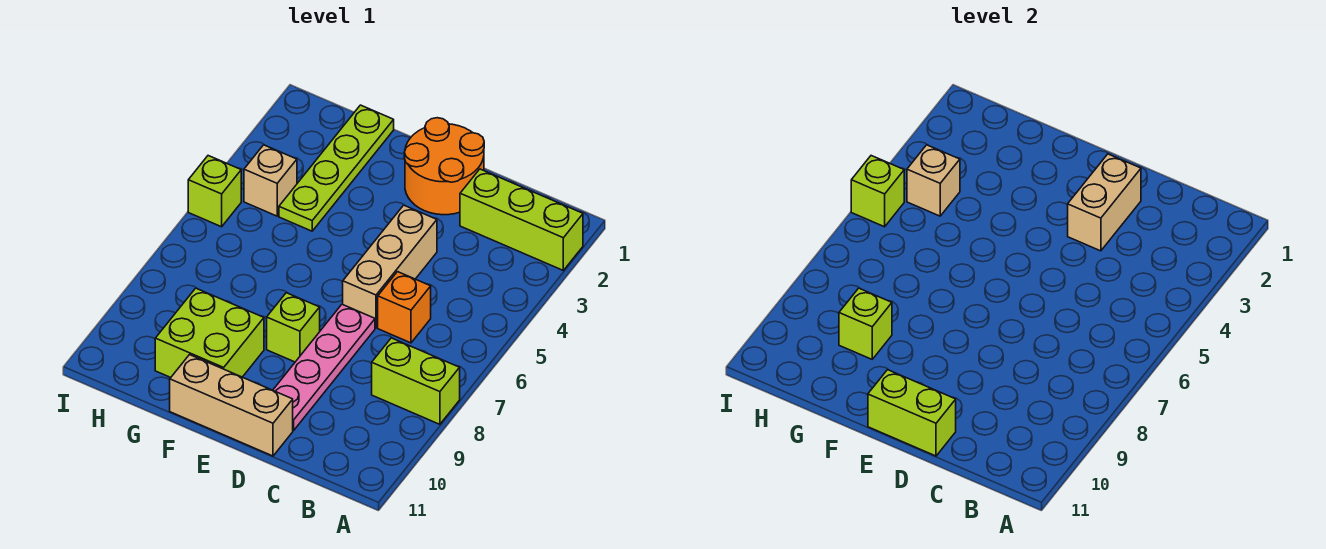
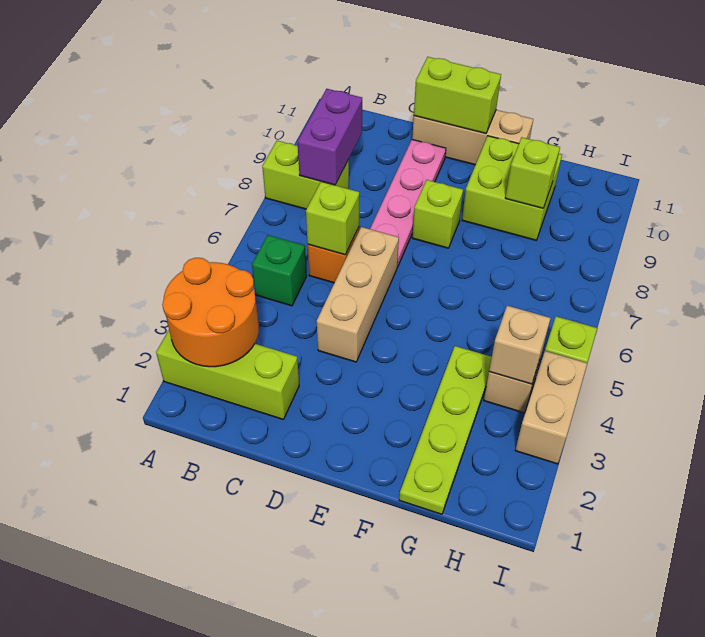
none -> green 1x1 brick [252,235,307,306]
none -> purple 1x2 brick [298,89,362,185]
orange 2x2 round brick [404,118,484,215] -> orange 2x2 round brick moved to [162,258,259,367]
tan 1x2 brick [1068,154,1141,251] -> tan 1x2 brick moved to [515,351,587,464]
lime 1x1 brick [851,156,904,227] -> lime 1x1 brick moved to [306,182,359,255]

